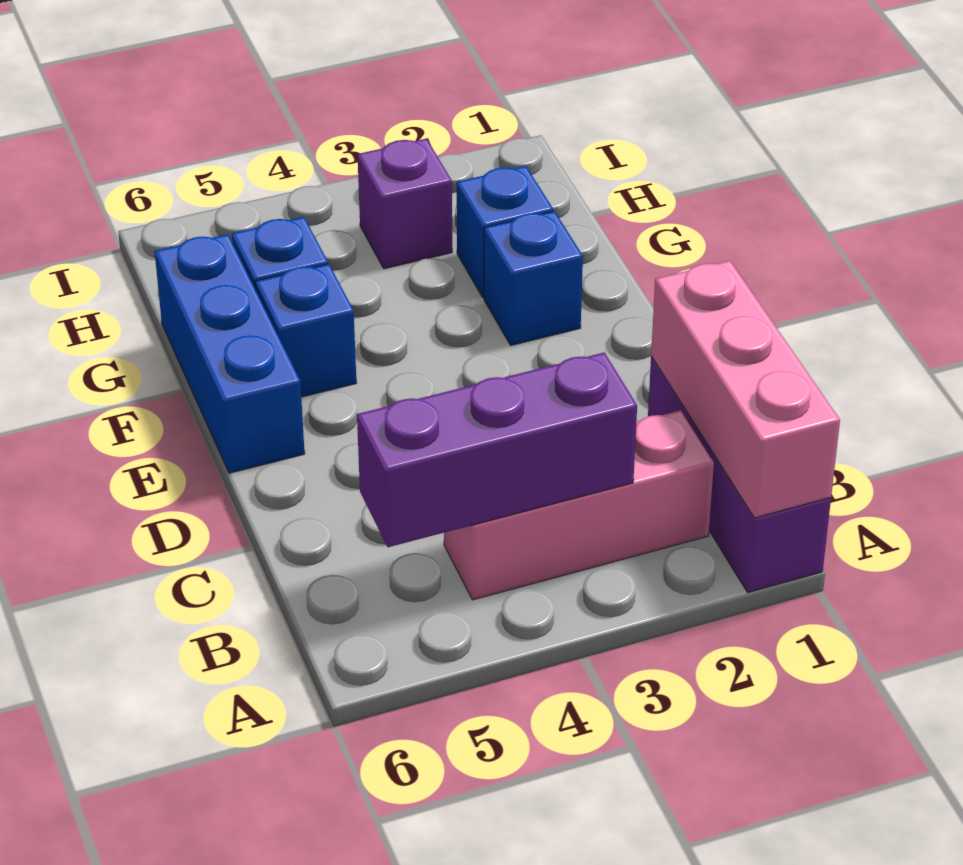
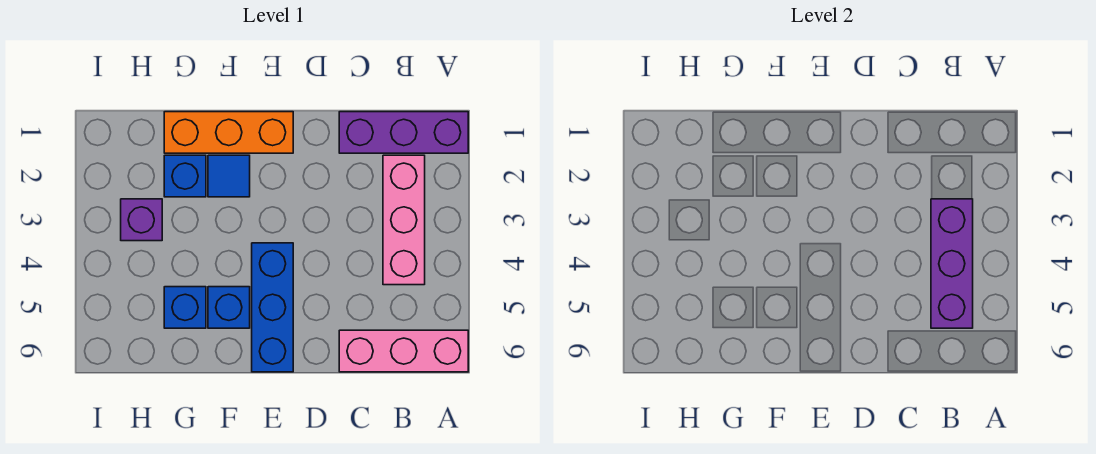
pink 1x3 brick [651,261,840,518] -> pink 1x3 brick moved to [339,330,468,372]
none -> orange 1x3 brick [164,112,293,153]
blue 1x3 brick [155,234,305,473] -> blue 1x3 brick turned to [252,243,293,372]
blue 1x1 brick [484,211,583,345] -> blue 1x1 tile [208,155,250,197]

